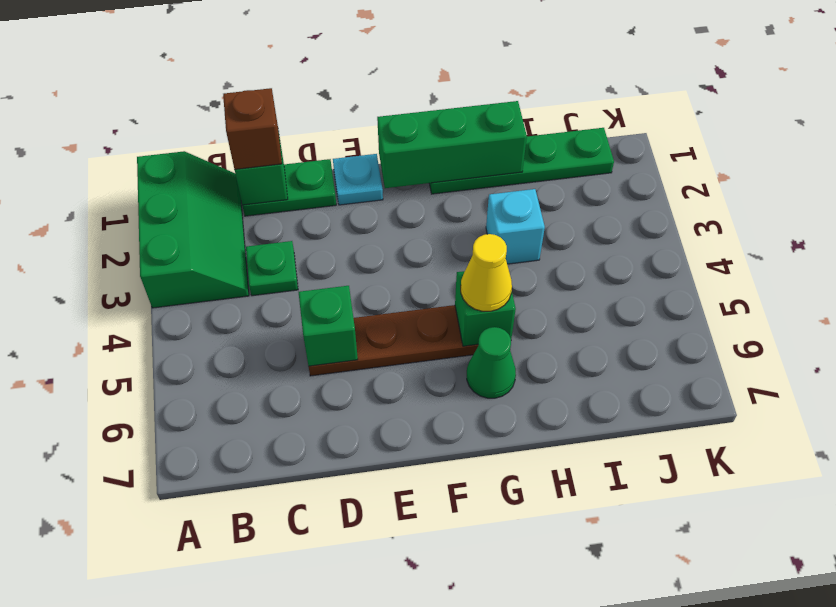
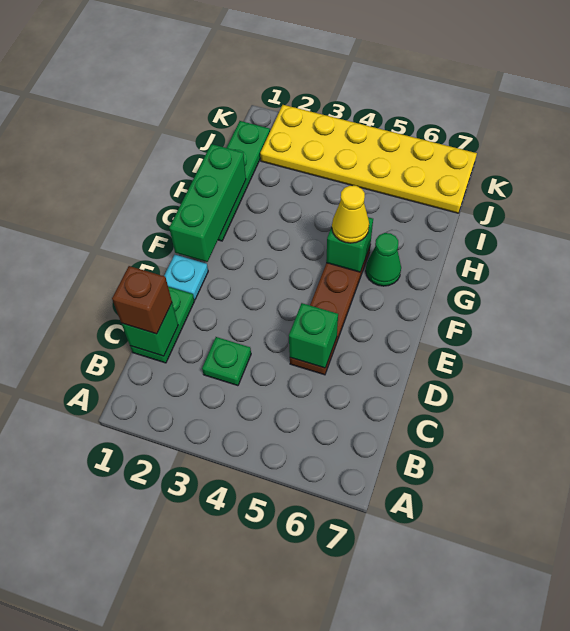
green 2x3 slope [137,151,249,308] -> none
cyan 1x1 brick [486,189,545,264] -> none
none -> yellow 2x6 plate [260,105,477,213]

